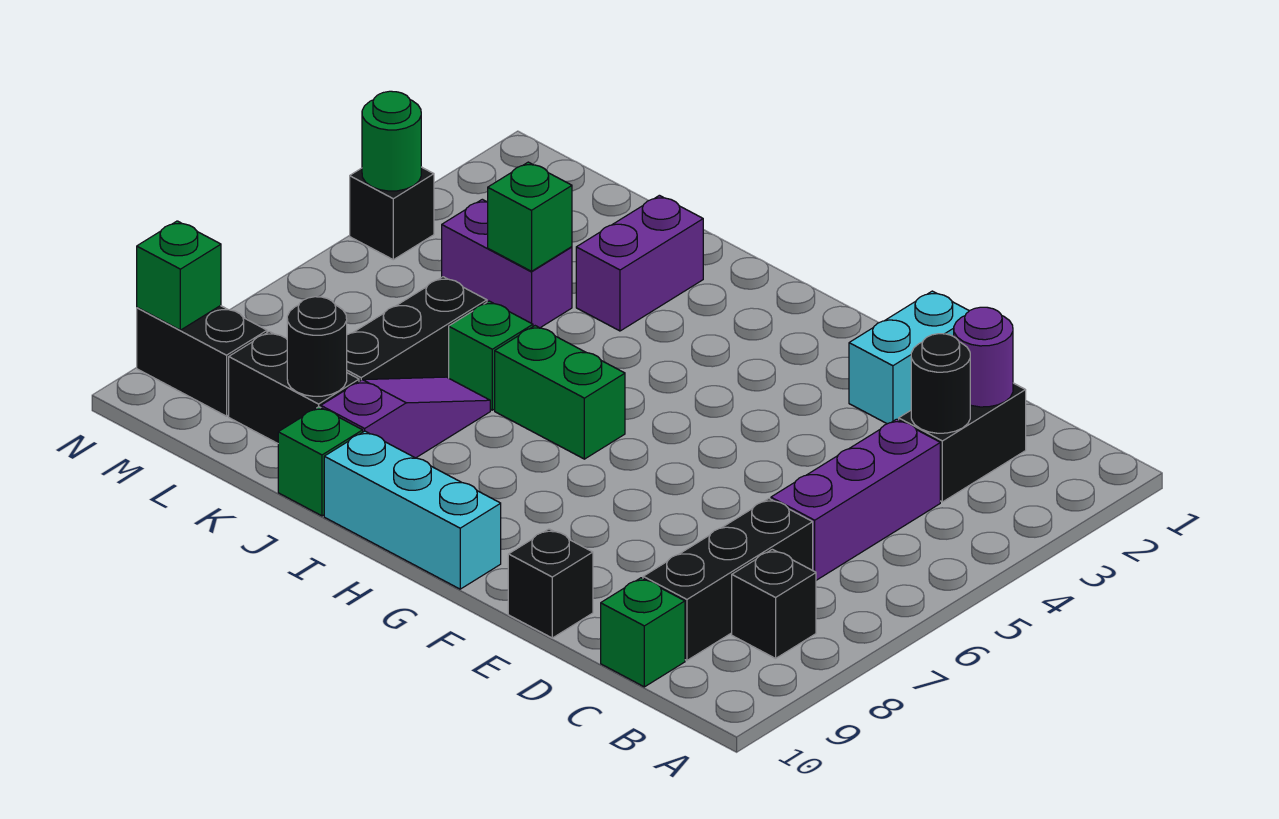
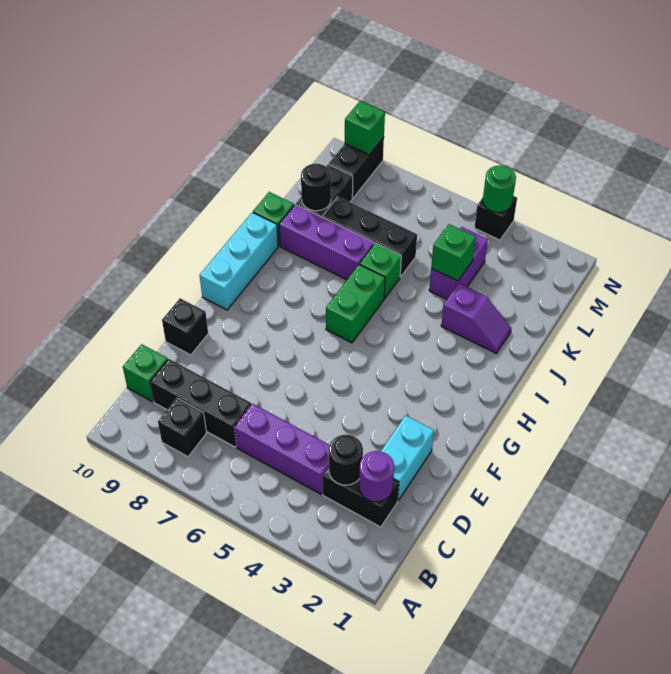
cyan 1x2 brick [849,291,969,424] -> cyan 1x2 brick turned to [381,415,434,500]
purple 1x2 brick [576,195,703,331] -> purple 1x2 slope [441,283,511,353]
purple 1x3 slope [321,377,490,458] -> purple 1x3 brick [279,204,374,280]

